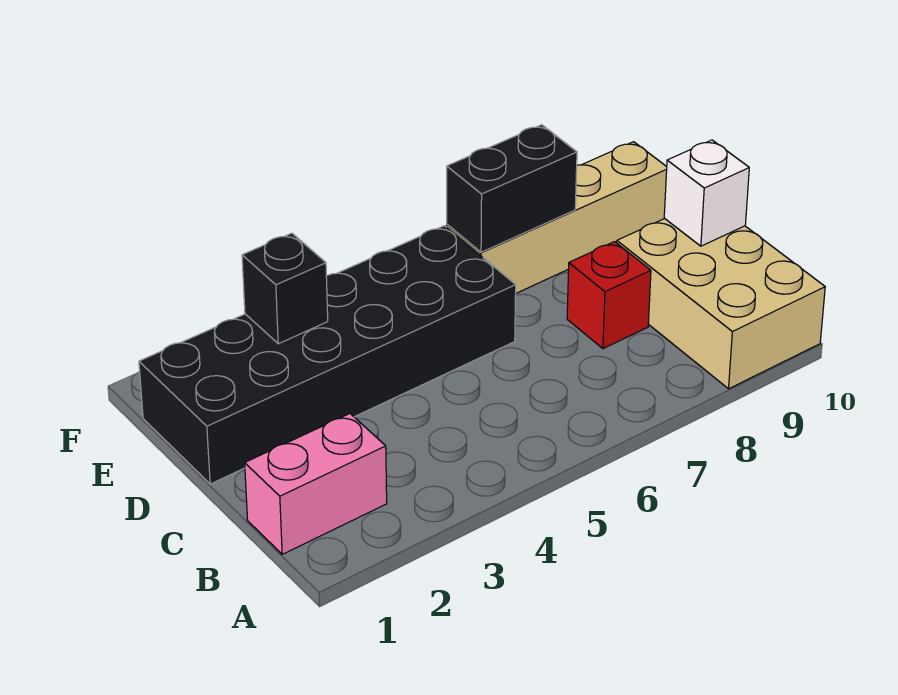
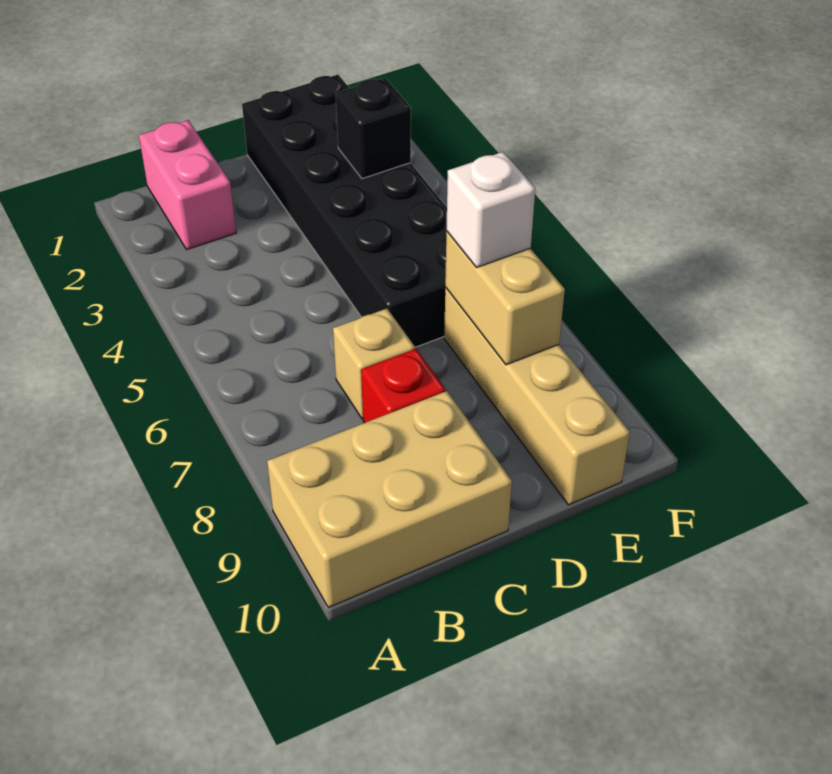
none -> tan 1x1 brick [333,309,415,418]
white 1x1 brick [664,140,749,246] -> white 1x1 brick moved to [446,152,535,268]
black 1x2 brick [447,125,577,252] -> tan 1x2 brick [445,231,565,365]

